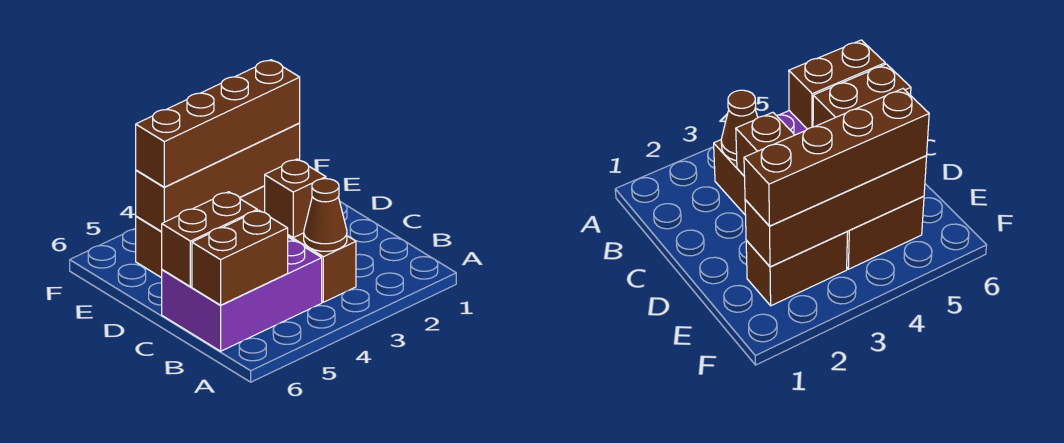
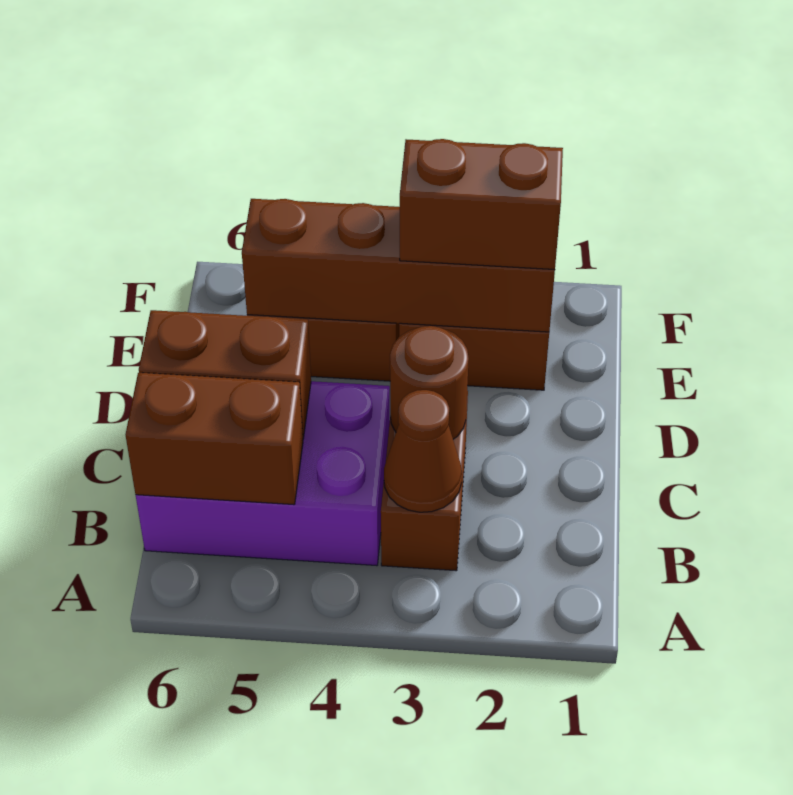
brown 1x1 brick [265,159,326,238] -> brown 1x1 round brick [390,326,469,439]
brown 1x4 brick [136,60,300,187] -> brown 1x2 brick [400,139,563,270]

